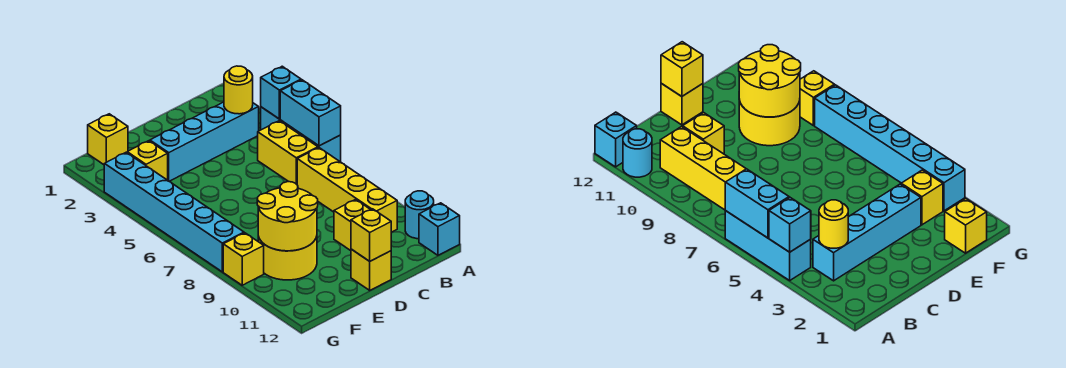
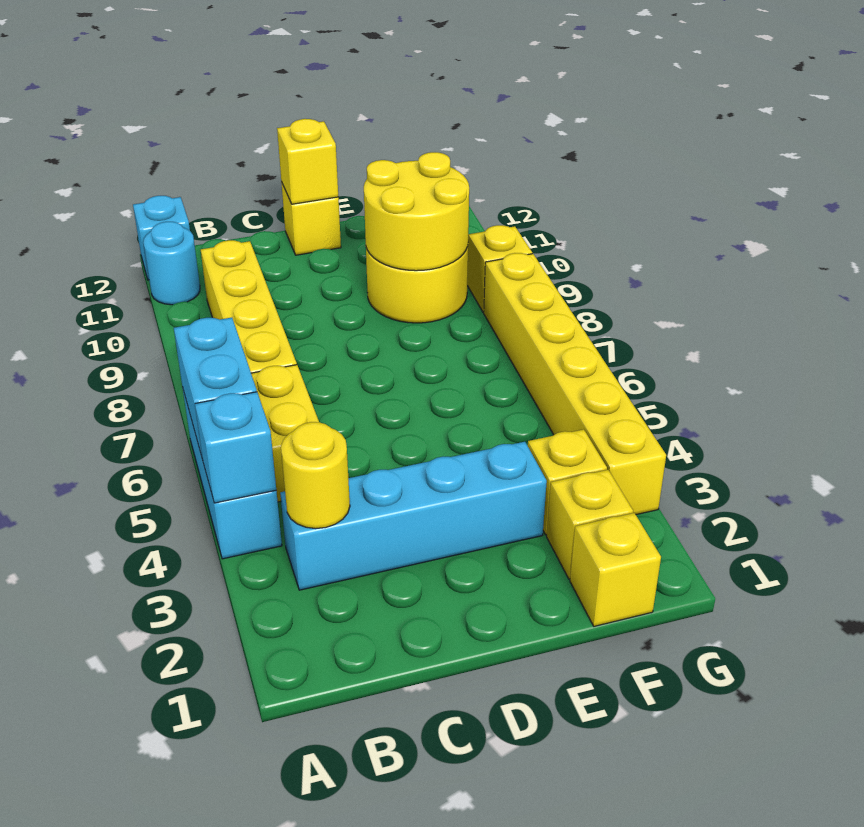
yellow 1x1 brick [334,199,370,251] -> yellow 1x1 brick moved to [547,470,633,579]
cyan 1x6 brick [104,153,244,272] -> yellow 1x6 brick [484,253,666,515]

